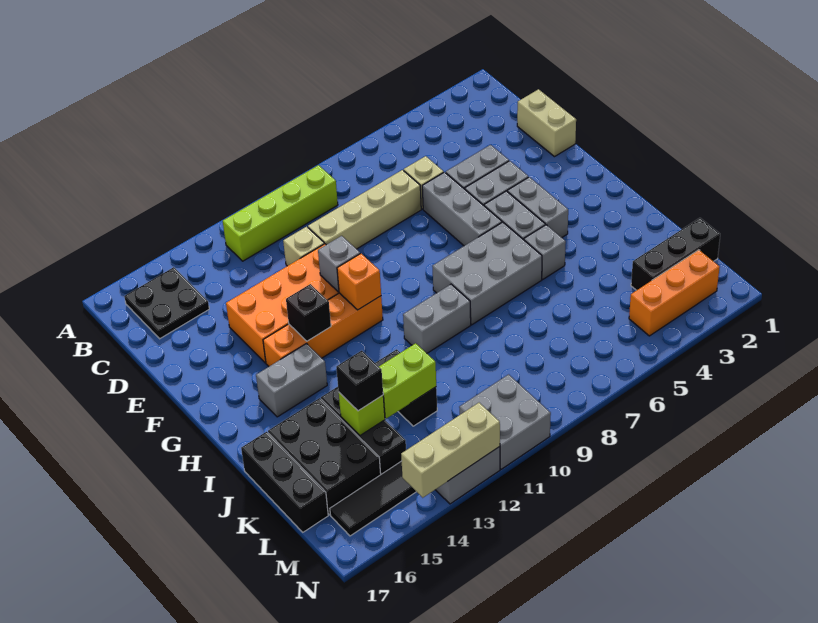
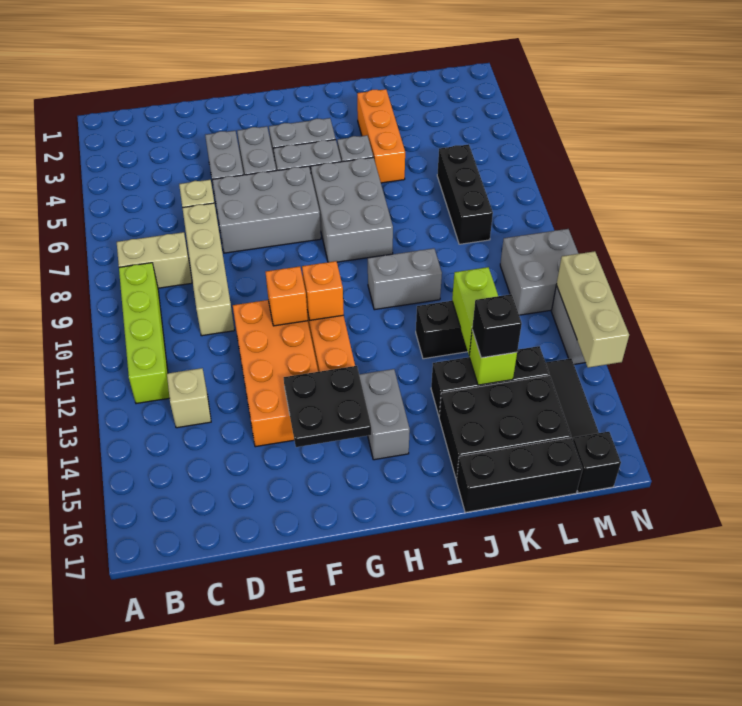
black 2x2 plate [124,267,209,339] -> black 2x2 plate moved to [284,366,371,447]
tan 1x2 brick [517,89,576,157] -> tan 1x2 brick moved to [117,232,192,288]
tan 1x1 brick [283,227,324,266] -> tan 1x1 brick moved to [167,368,211,428]
grey 1x3 brick [422,172,502,246] -> grey 2x3 brick [212,166,321,253]
grey 1x1 brick [318,236,360,292] -> orange 1x1 brick [266,266,308,326]
black 1x1 brick [286,284,331,341] -> black 1x1 brick moved to [573,432,621,493]
grey 1x2 brick [403,284,471,353] -> grey 1x2 brick turned to [368,248,442,310]
black 1x3 brick [631,218,720,290] -> black 1x3 brick moved to [437,144,493,244]
orange 1x3 brick [629,250,720,336] -> orange 1x3 brick moved to [357,89,405,183]

